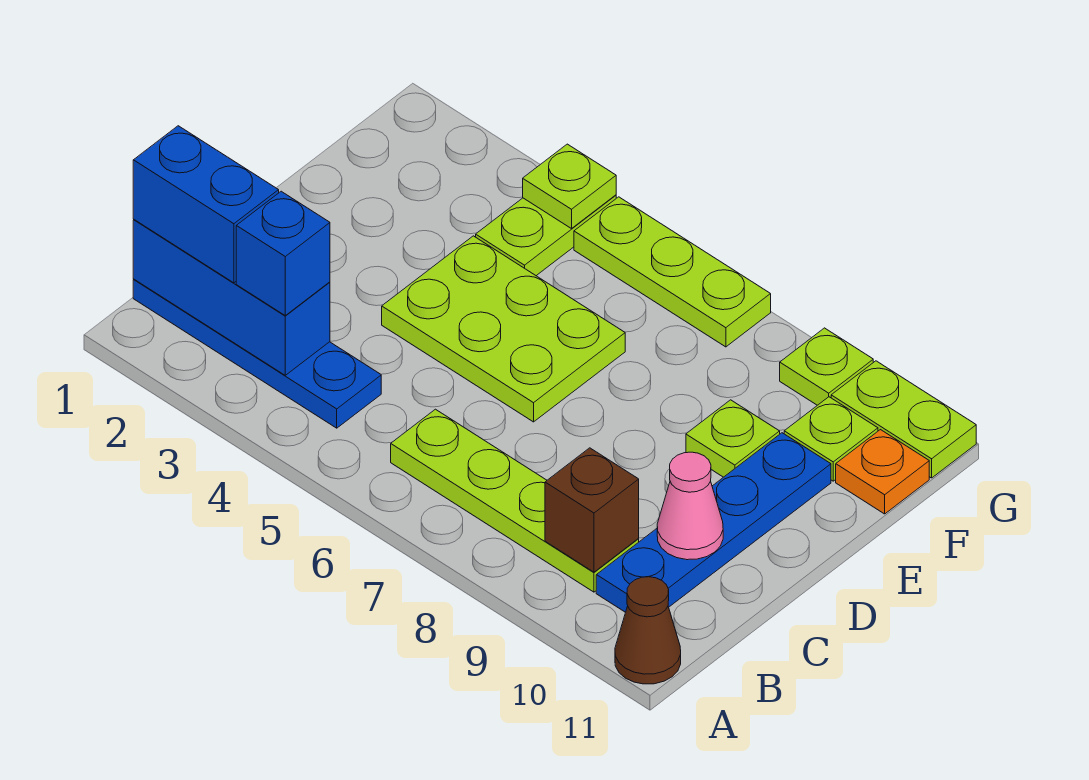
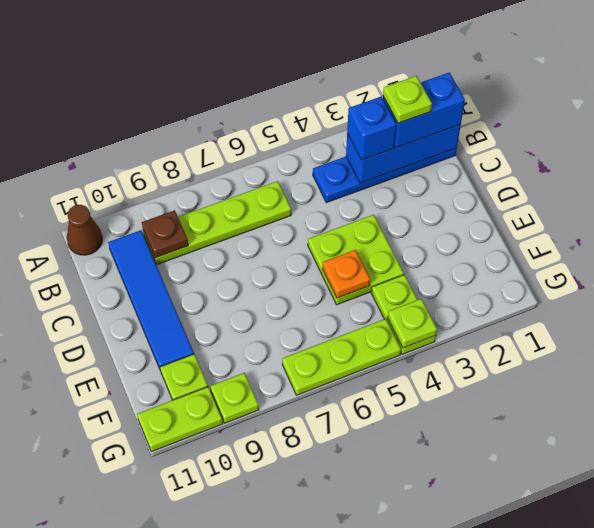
brown 1x1 brick [545,448,639,572] -> brown 1x1 plate [142,210,188,258]
blue 1x4 plate [596,433,831,612] -> blue 1x4 tile [108,230,194,371]
pink 1x1 cone [657,452,723,560] -> none
lime 2x3 plate [382,236,625,422] -> lime 2x2 plate [308,215,404,305]
lime 1x1 plate [686,400,780,477] -> lime 1x1 plate moved to [383,76,432,123]
orange 1x1 plate [836,430,929,514] -> orange 1x1 plate moved to [323,250,370,298]

